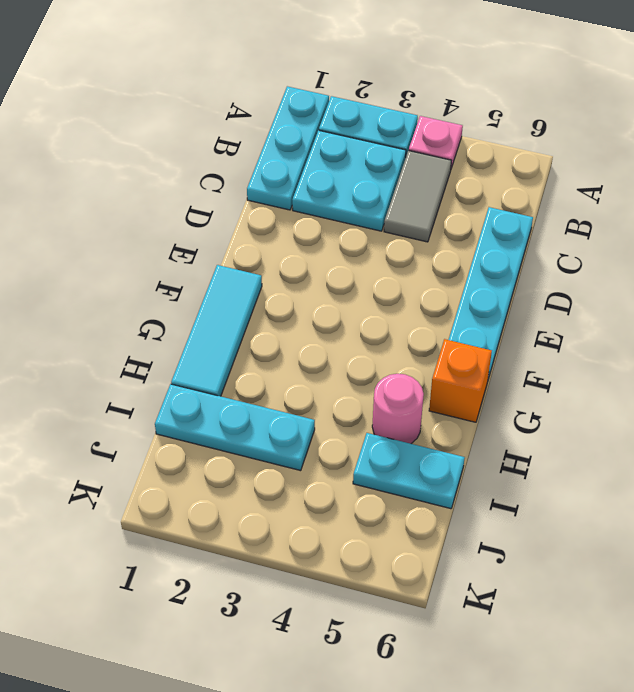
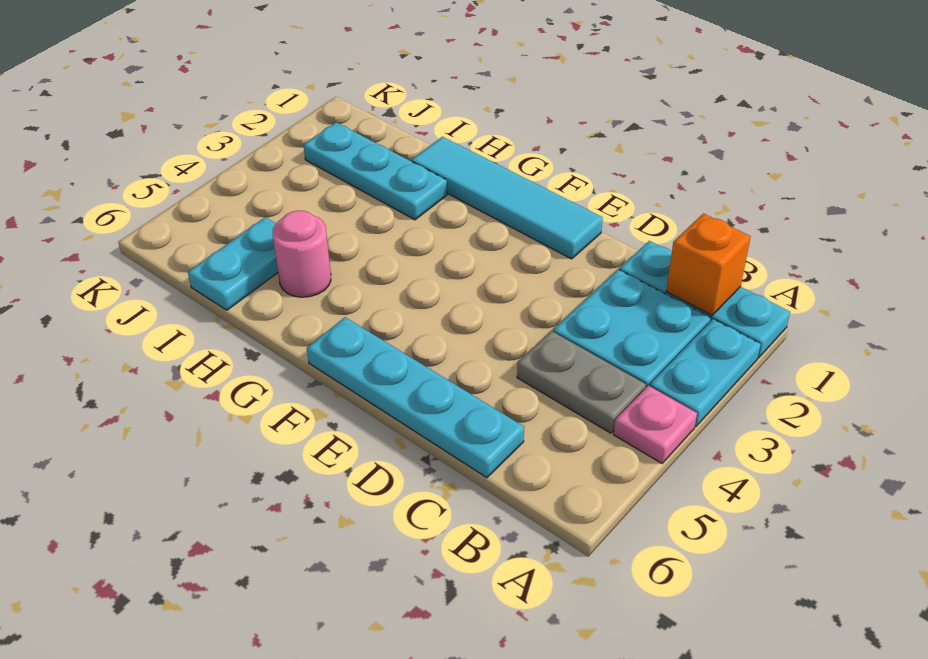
grey 1x2 tile [384,151,451,242] -> grey 1x2 plate [517,331,646,433]
cyan 1x3 tile [171,265,262,396] -> cyan 1x4 tile [411,137,603,259]
orange 1x1 brick [429,339,492,422] -> orange 1x1 brick moved to [666,214,751,315]
cyan 1x3 plate [155,384,315,471] -> cyan 1x3 plate turned to [304,122,447,220]

